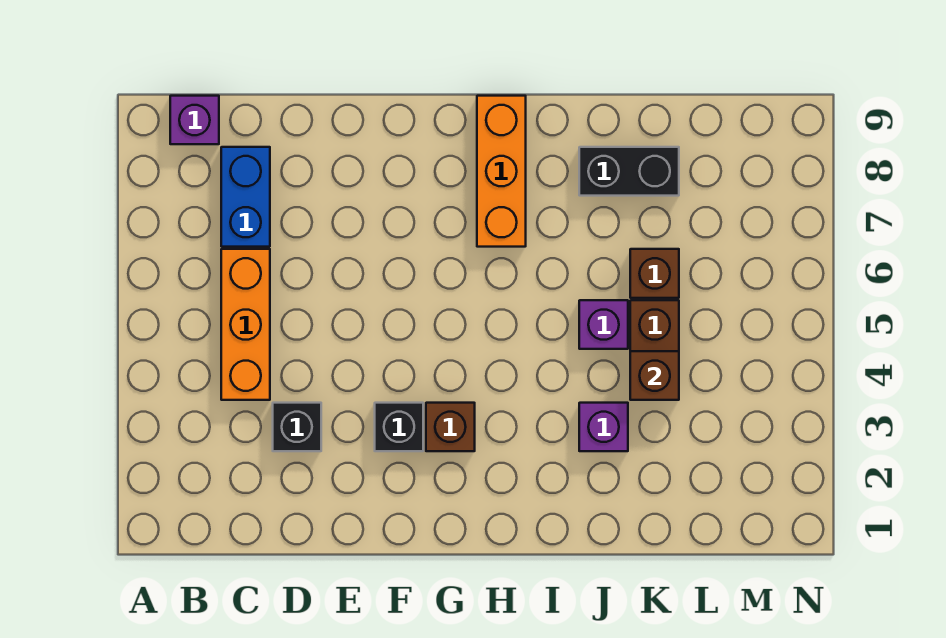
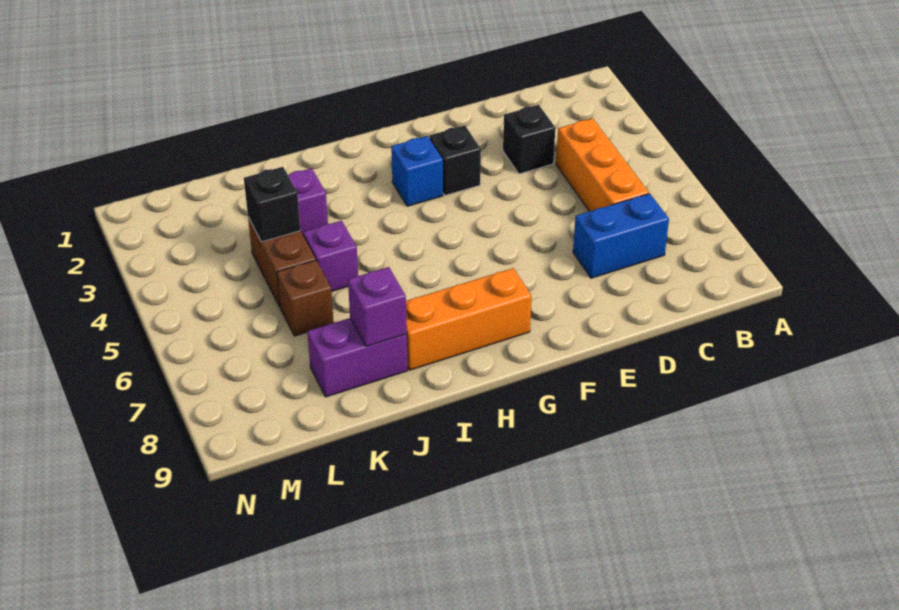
purple 1x1 brick [170,96,219,144] -> purple 1x1 brick moved to [348,267,407,347]
blue 1x2 brick [221,147,270,247] -> blue 1x2 brick turned to [573,193,669,278]
brown 1x1 brick [426,403,475,451] -> blue 1x1 brick [391,136,443,206]
orange 1x3 brick [477,96,526,247] -> orange 1x3 brick turned to [406,268,531,370]
black 1x2 brick [579,147,679,196] -> purple 1x2 brick [307,318,408,397]
brown 1x1 brick [630,351,679,400] -> black 1x1 brick [244,167,300,242]

